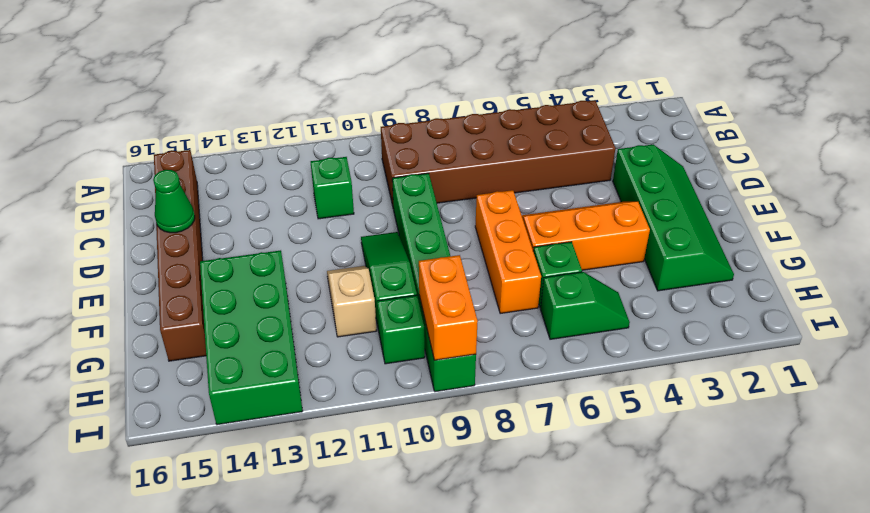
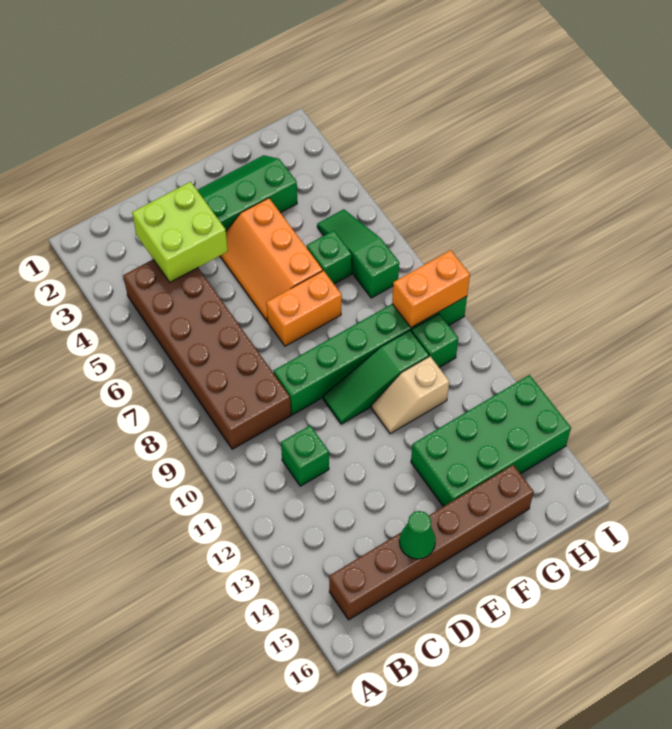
none -> lime 2x2 brick [132,182,228,282]
orange 1x3 brick [475,190,541,314] -> orange 1x2 brick [266,271,342,346]
green 1x2 slope [540,272,630,339] -> green 1x3 slope [317,209,399,298]

